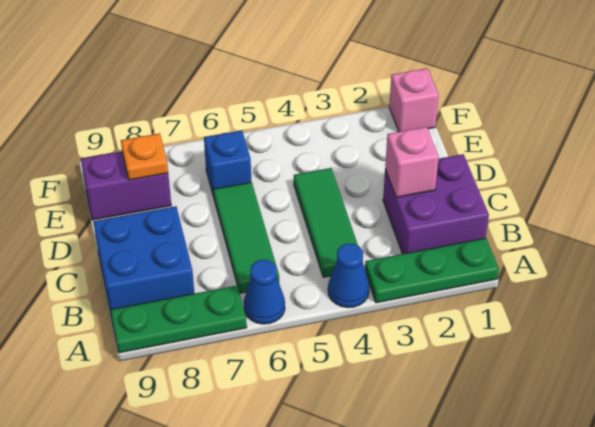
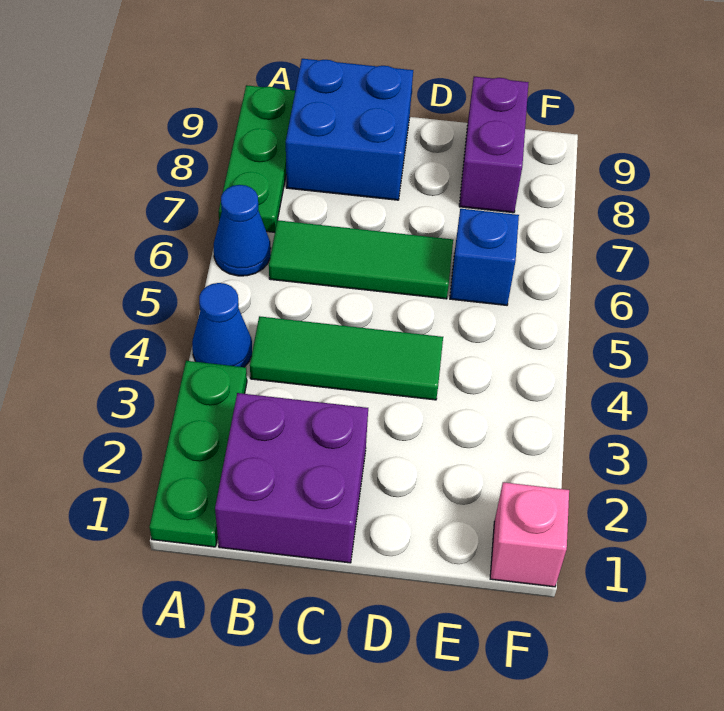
pink 1x1 brick [385,127,439,197] -> none
orange 1x1 plate [121,133,168,180] -> none

